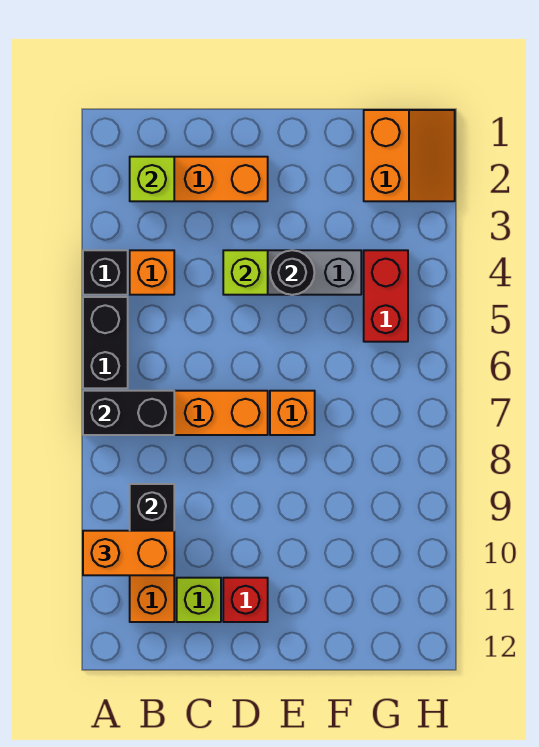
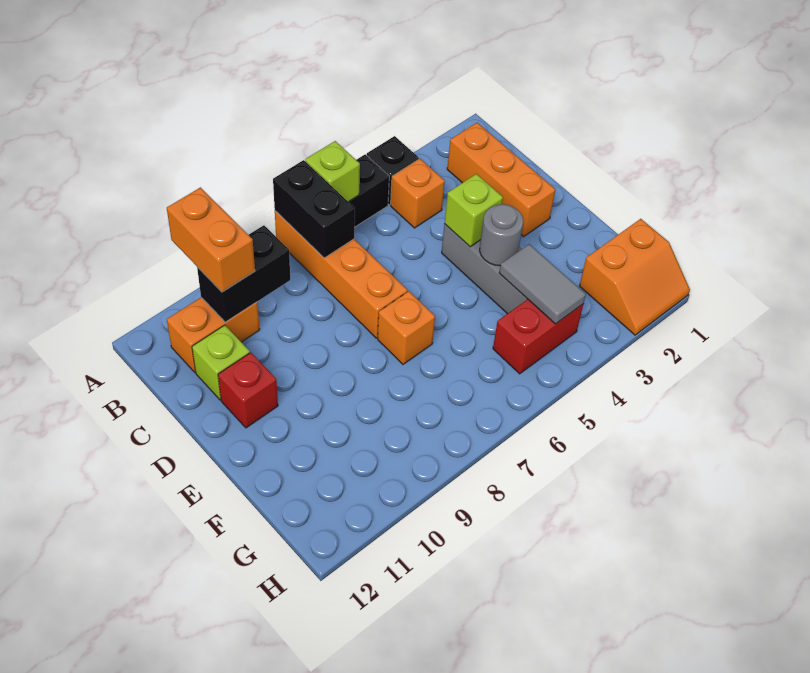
lime 1x1 brick [130,157,174,201] -> lime 1x1 brick moved to [305,141,360,202]
black 1x1 round brick [270,250,315,295] -> grey 1x1 round brick [480,204,523,266]
none -> grey 1x2 tile [499,244,586,324]

